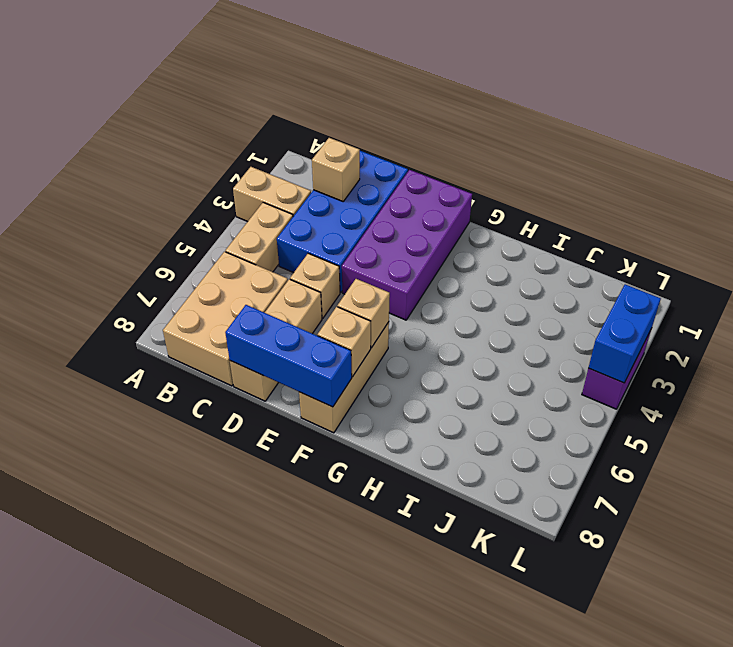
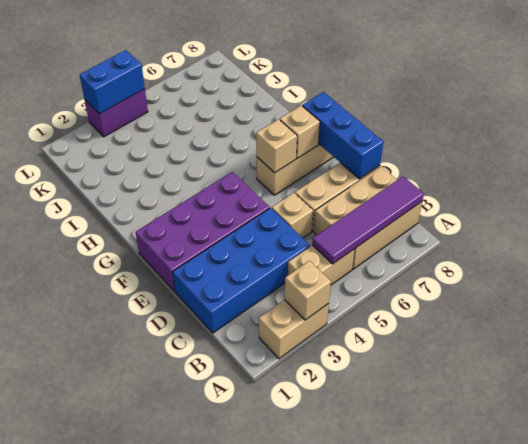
tan 1x2 brick [233,167,311,222] -> tan 1x2 brick turned to [259,300,329,359]
none -> purple 1x4 tile [312,176,424,264]
tan 1x1 brick [312,138,360,201] -> tan 1x1 brick moved to [285,261,331,320]

